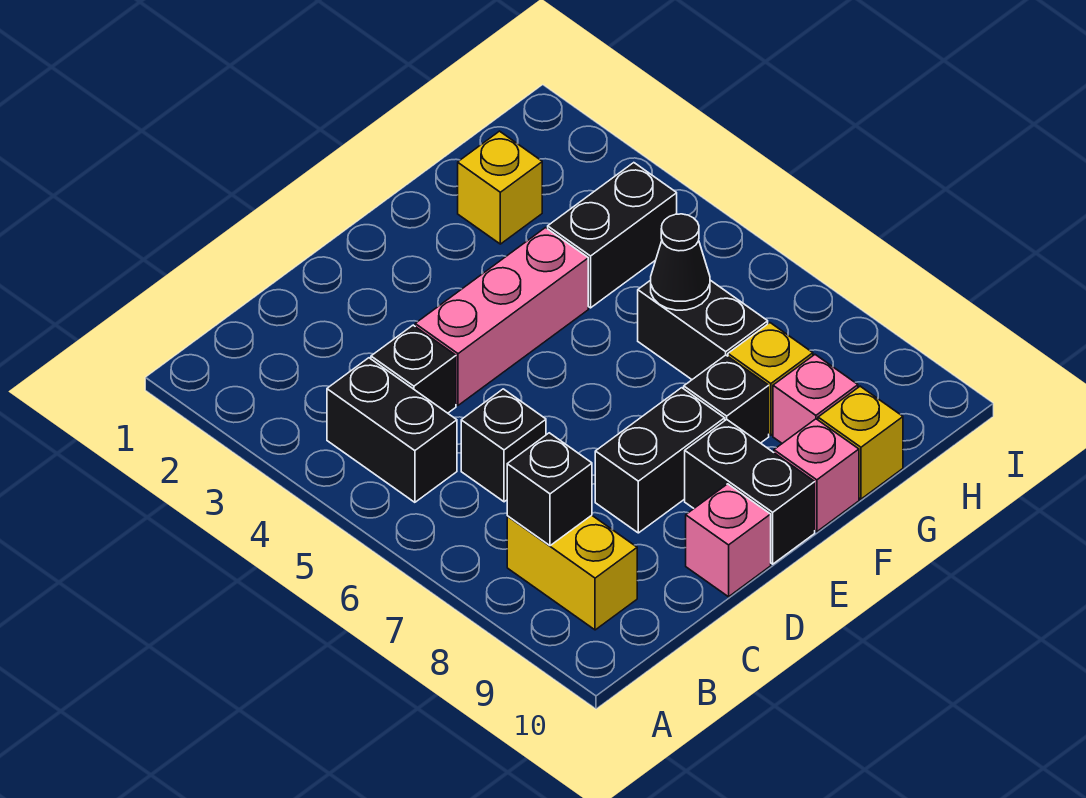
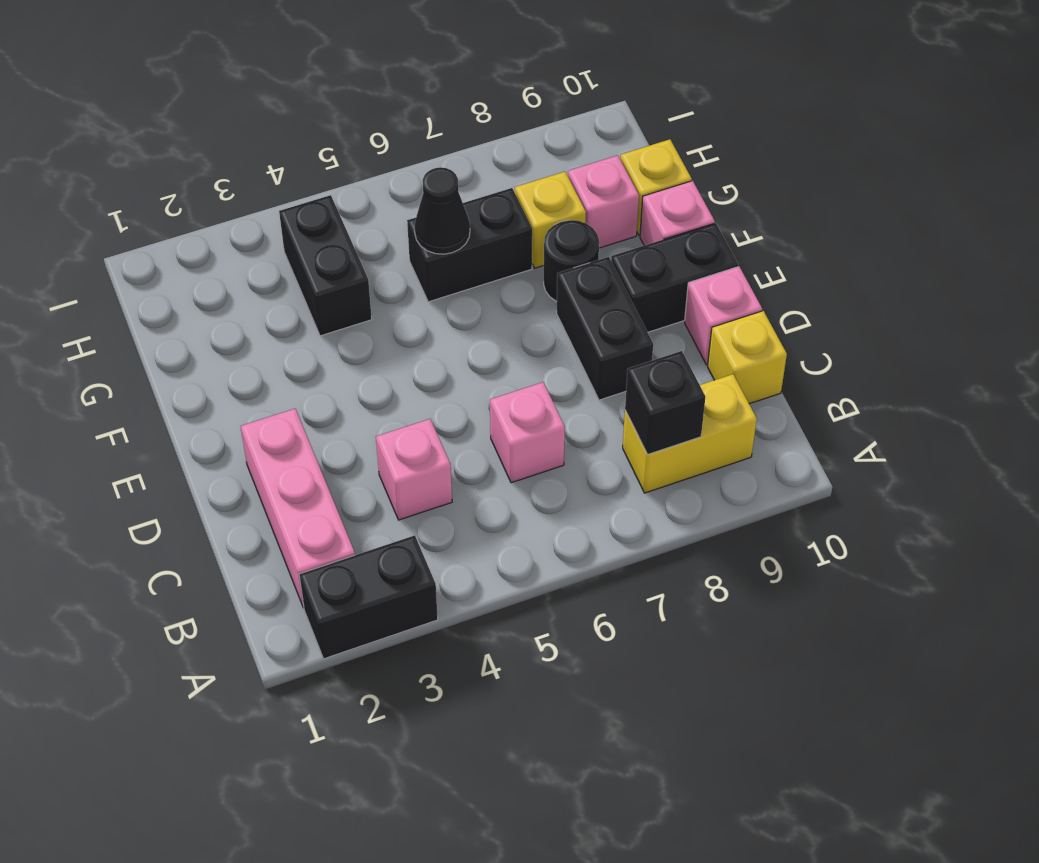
black 1x2 brick [327,358,457,502] -> black 1x2 brick moved to [299,535,438,659]
black 1x1 brick [371,325,456,413] -> pink 1x1 brick [376,419,452,520]
black 1x1 brick [461,389,546,502] -> pink 1x1 brick [490,382,565,483]
pink 1x3 brick [415,228,588,405] -> pink 1x3 brick moved to [241,409,355,608]
black 1x1 brick [684,355,769,443] -> black 1x1 round brick [544,220,599,302]
yellow 1x1 brick [458,131,542,244] -> yellow 1x1 brick moved to [708,311,787,404]

